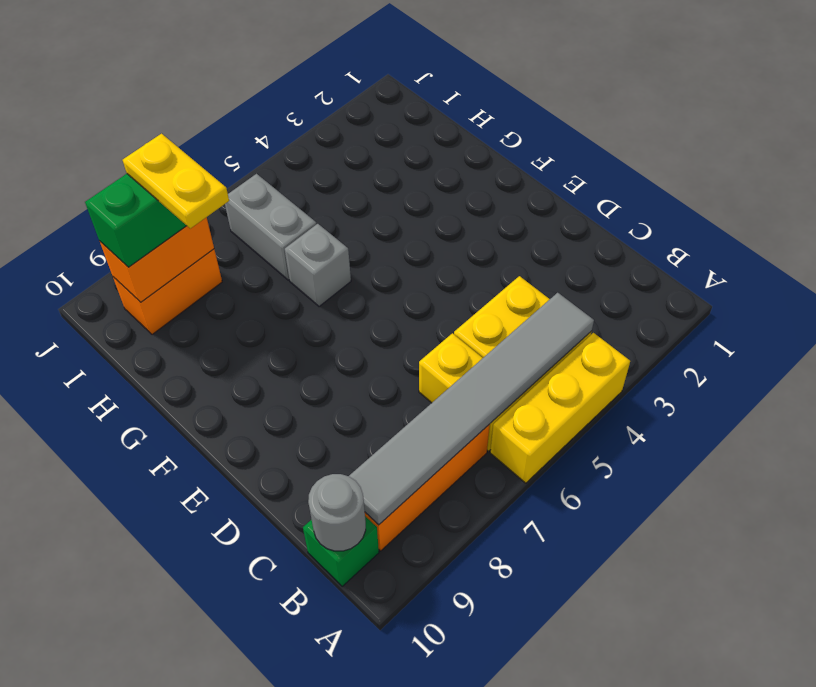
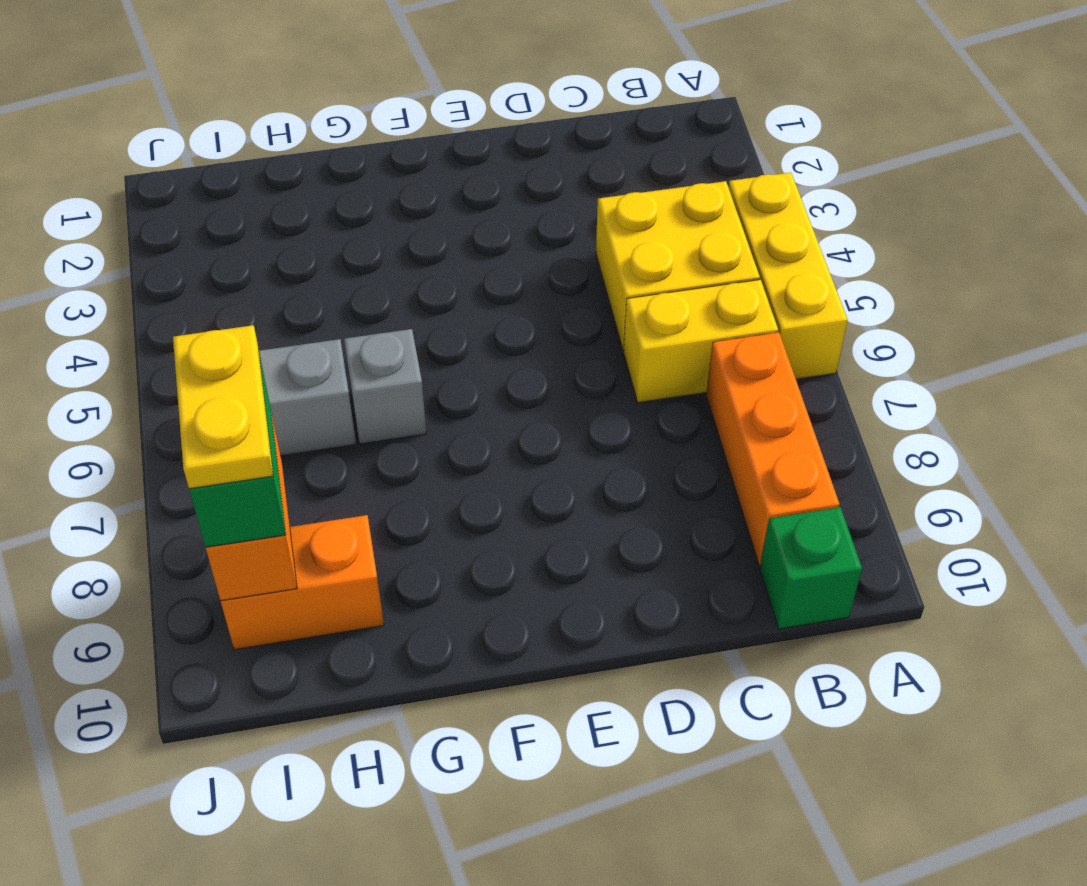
grey 1x6 tile [349,293,594,525] -> none
grey 1x1 round brick [308,474,366,551] -> none
yellow 1x2 plate [123,134,229,228] -> yellow 1x2 plate turned to [173,325,273,489]
orange 1x2 brick [113,249,222,334] -> orange 1x2 brick turned to [221,515,384,650]

